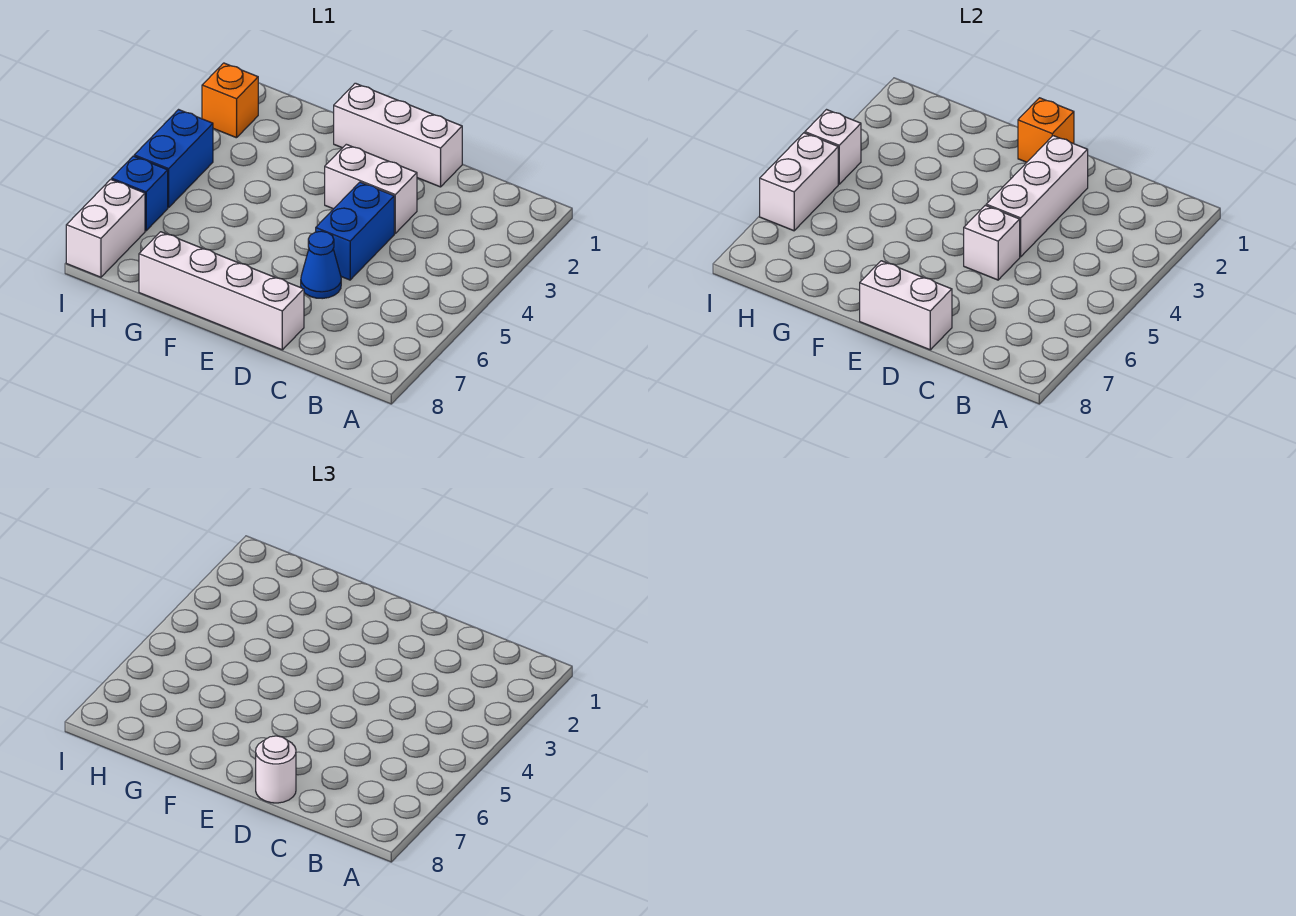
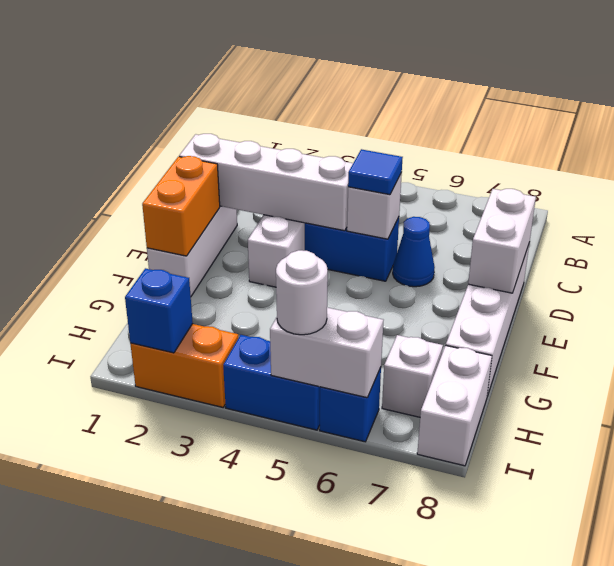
white 1x3 brick [986,136,1088,257] -> white 1x4 brick [179,134,353,231]
none -> blue 1x1 tile [348,149,403,195]
white 1x1 round brick [256,736,296,803] -> white 1x1 round brick moved to [276,250,328,335]
orange 1x1 brick [1018,98,1074,162] -> orange 1x2 brick [142,156,220,256]
orange 1x1 brick [202,63,258,138] -> orange 1x2 brick [130,324,239,407]
none -> blue 1x1 brick [125,268,193,353]
white 1x1 brick [805,110,861,184] -> white 1x1 brick moved to [382,335,443,417]
white 1x2 brick [66,179,145,277] -> white 1x2 brick turned to [417,346,492,466]

